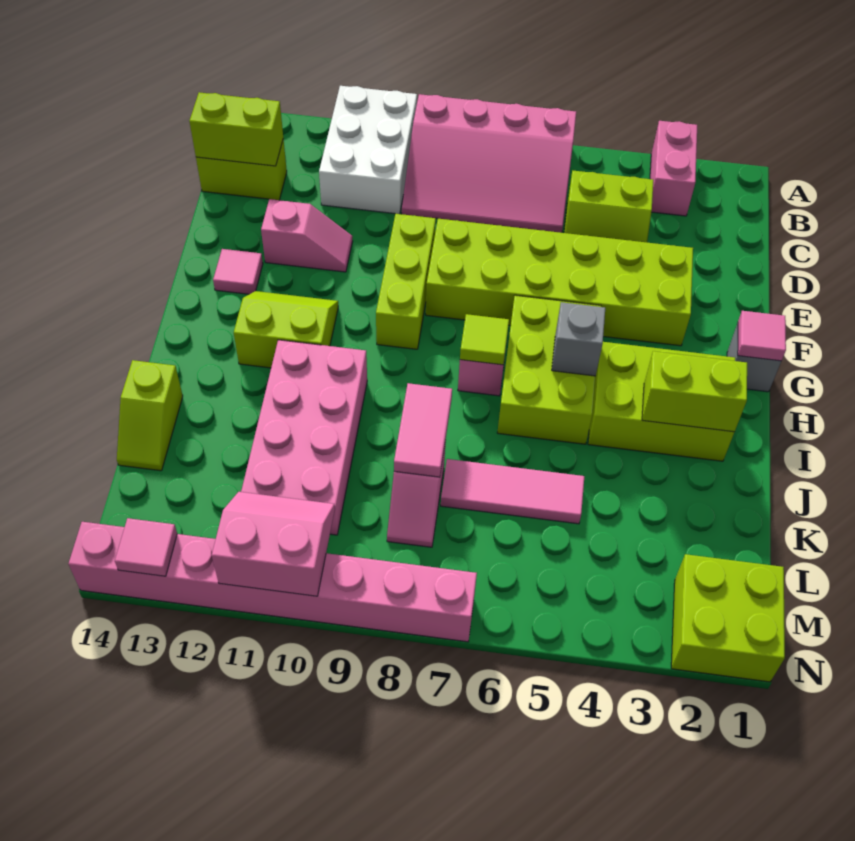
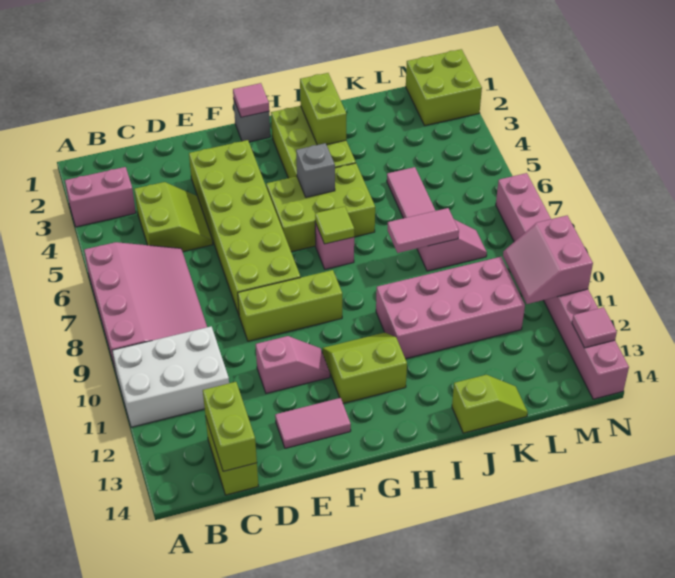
pink 1x2 slope [261,199,353,272] -> pink 1x2 slope turned to [256,336,330,393]
pink 1x1 tile [213,249,263,294] -> pink 1x2 tile [275,398,351,448]
lime 2x2 slope [234,291,338,368] -> lime 2x2 slope turned to [322,333,407,403]

